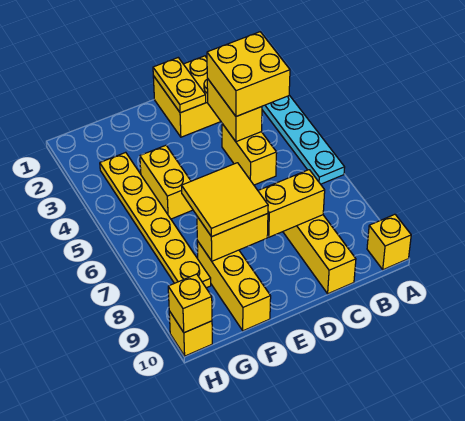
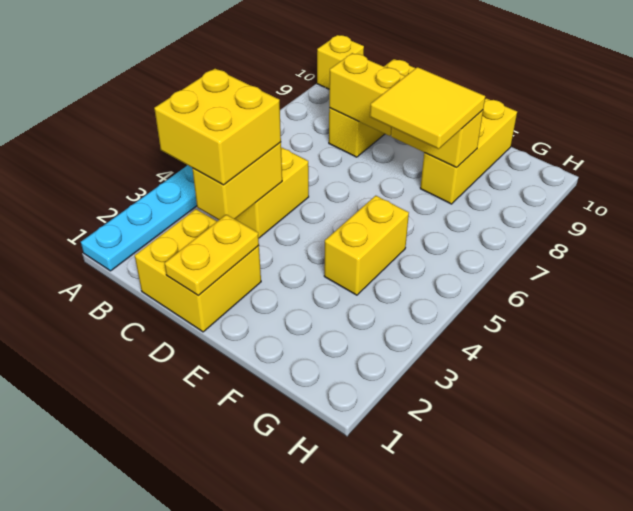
yellow 1x6 plate [100,152,211,288] -> none
yellow 1x1 brick [169,311,212,356] -> none
yellow 1x1 brick [168,274,212,333] -> none

